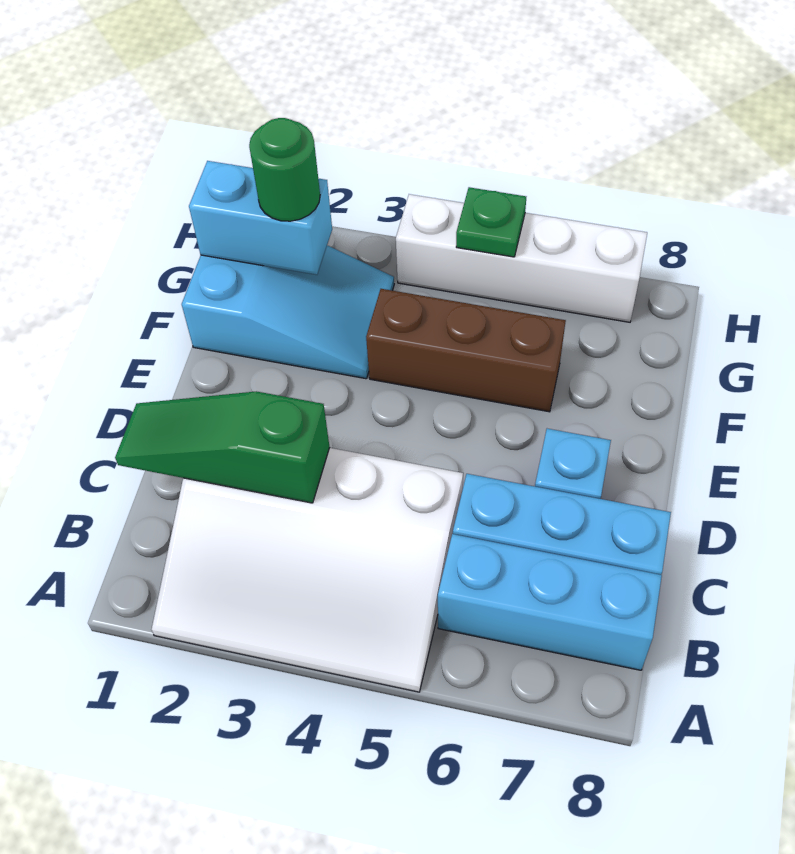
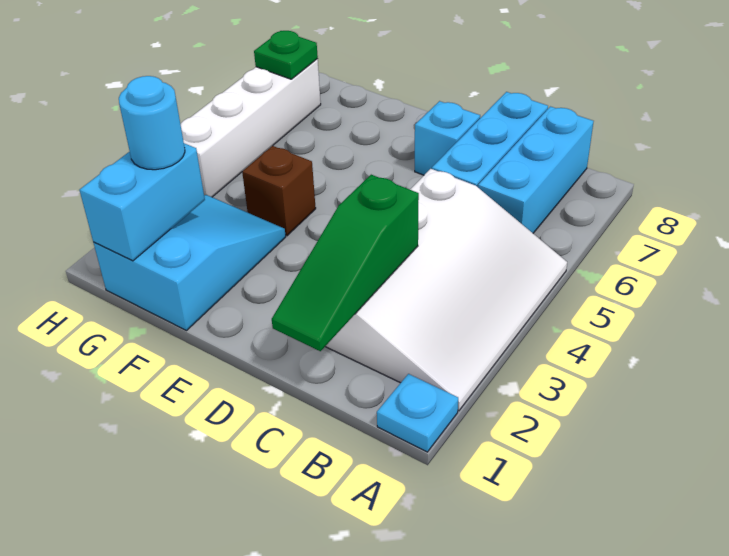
none -> cyan 1x1 plate [377,374,458,452]
brown 1x3 brick [366,289,566,412] -> brown 1x1 brick [242,146,316,236]
green 1x1 round brick [249,118,320,221] -> cyan 1x1 round brick [119,76,185,170]
green 1x1 plate [456,187,526,257] -> green 1x1 plate moved to [254,31,318,79]

